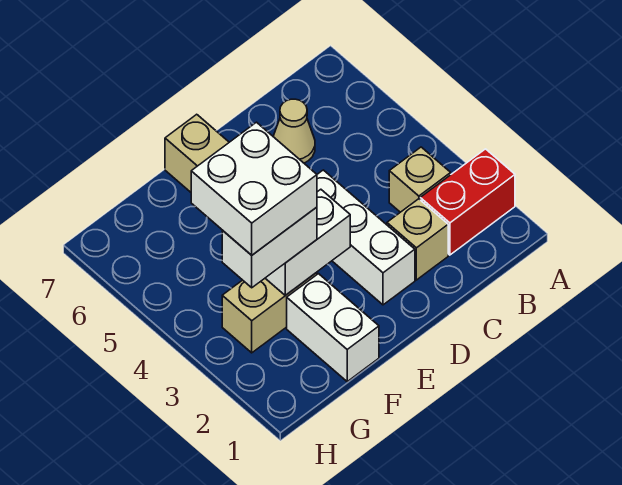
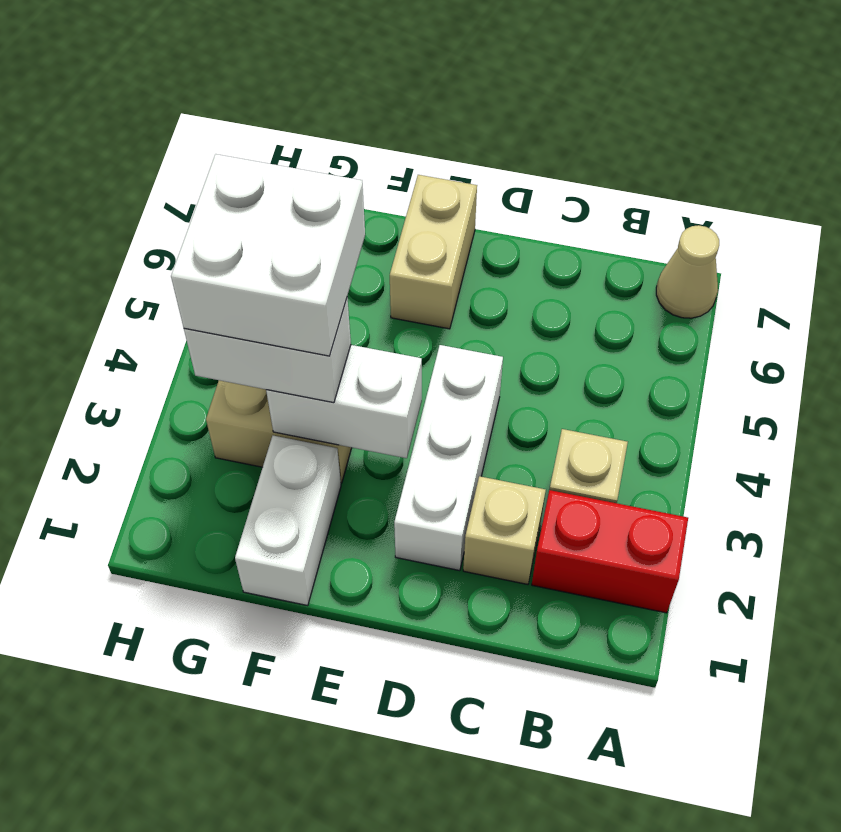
tan 1x1 cone [273,99,315,163] -> tan 1x1 cone moved to [656,225,719,318]

